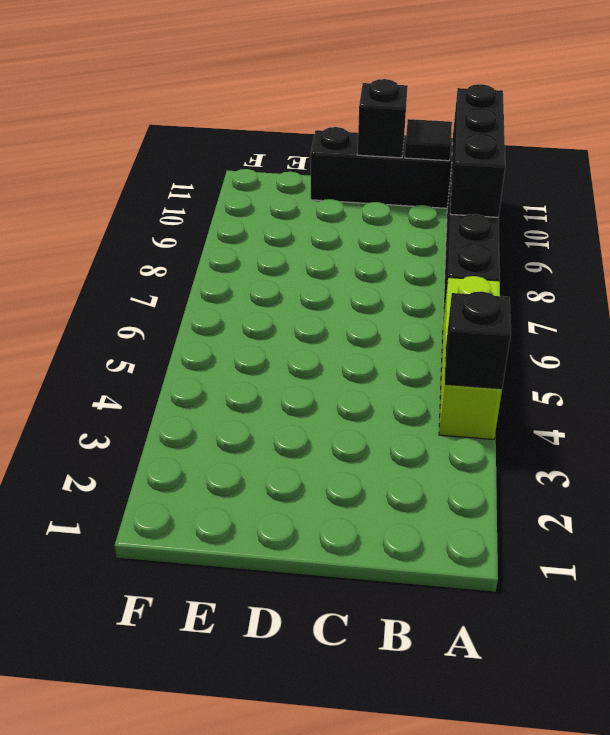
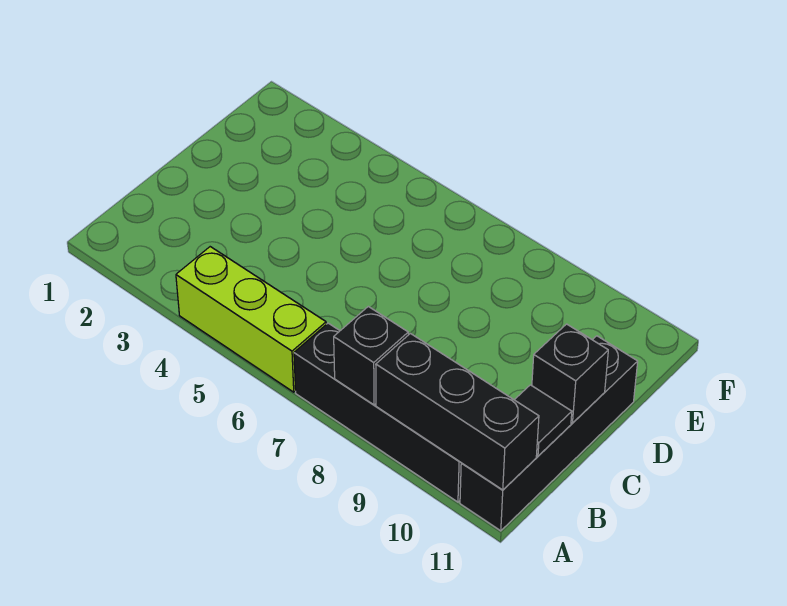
black 1x1 brick [445,291,511,389] -> black 1x1 brick moved to [334,307,408,405]

